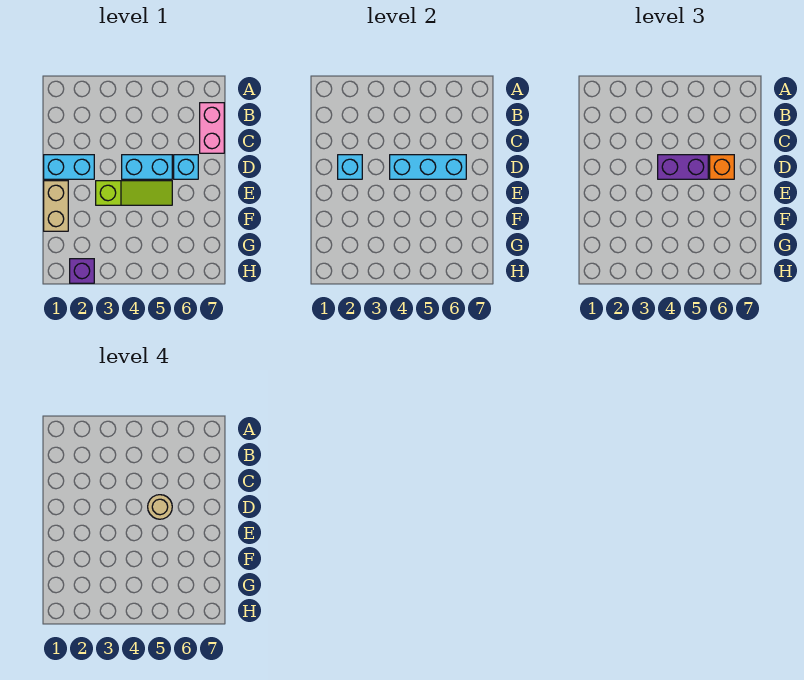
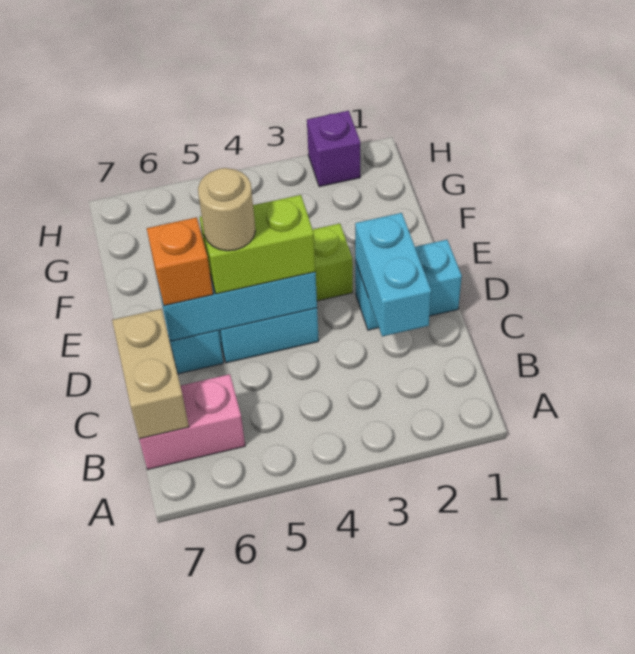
pink 1x2 brick [200,103,224,153] -> pink 1x2 brick turned to [139,374,245,470]
cyan 1x1 brick [338,155,362,179] -> cyan 1x2 brick [355,213,431,336]
purple 1x2 brick [658,155,708,179] -> lime 1x2 brick [200,195,315,294]
tan 1x2 brick [44,181,68,231] -> tan 1x2 brick moved to [112,309,189,439]

